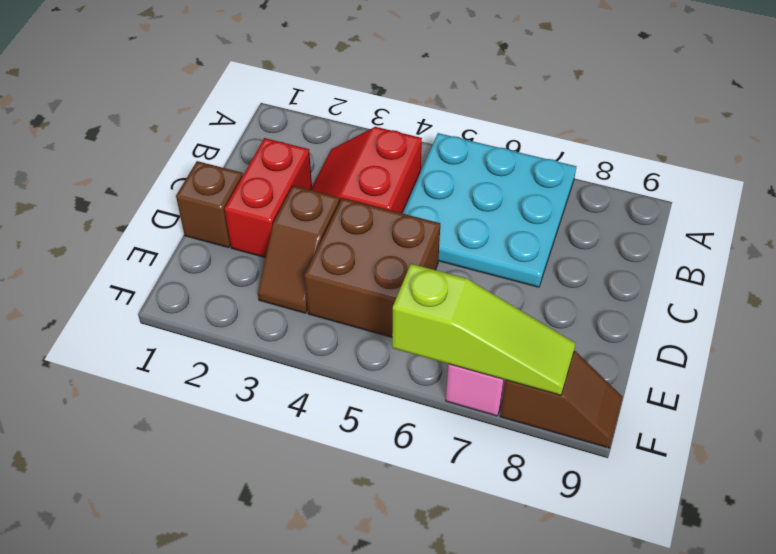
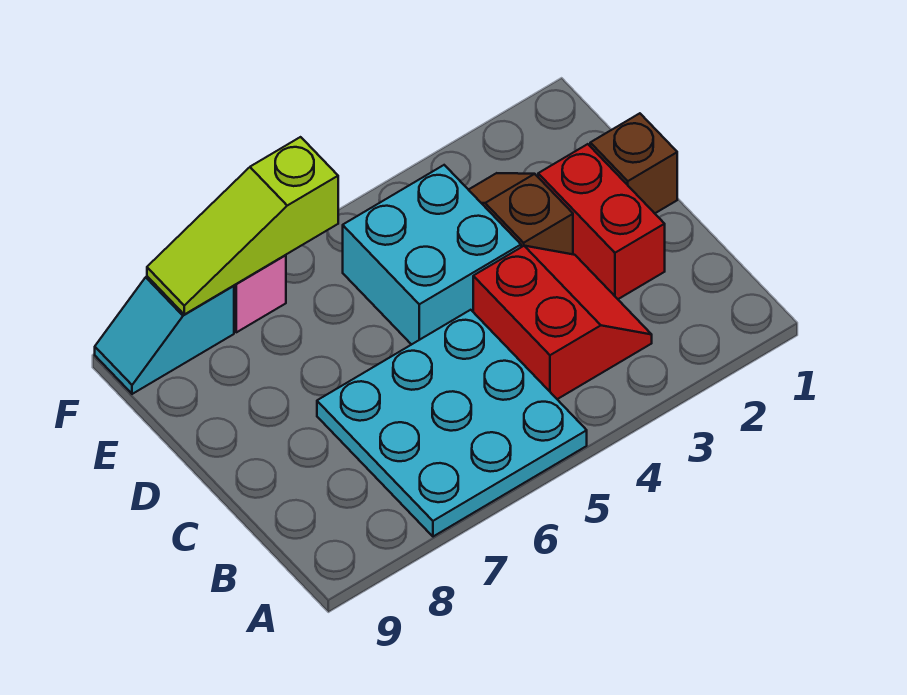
brown 2x2 brick [305,198,440,337] -> cyan 2x2 brick [343,165,521,345]
brown 1x2 slope [500,351,623,448] -> cyan 1x2 slope [95,277,234,394]

